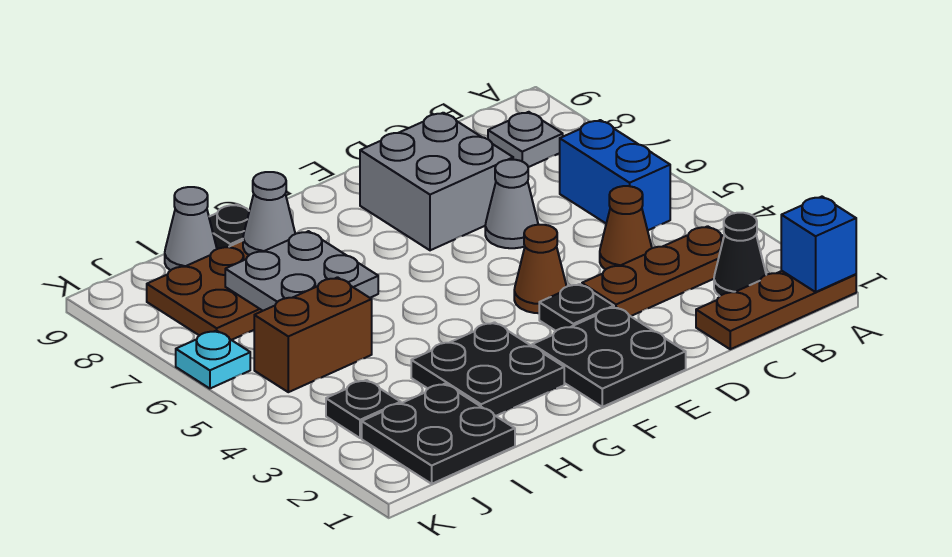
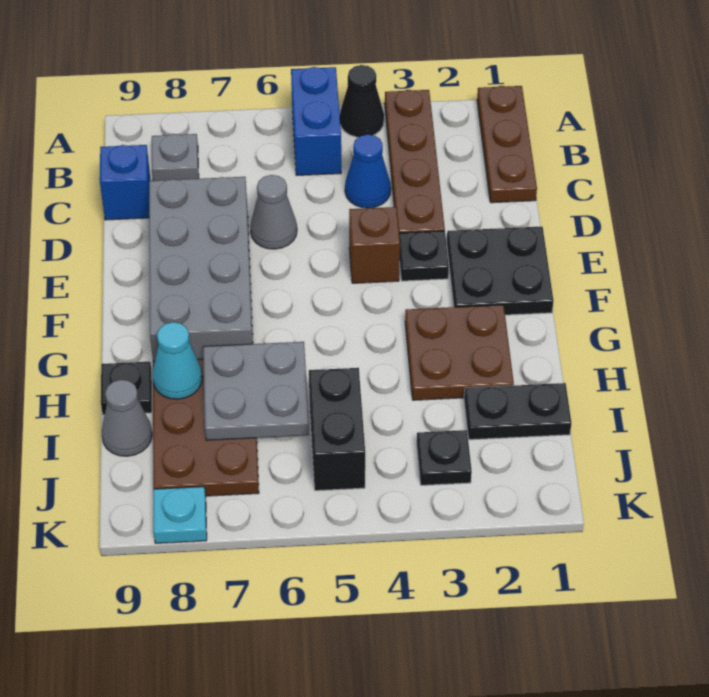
blue 1x1 brick [781,197,856,292] -> blue 1x1 brick moved to [100,145,151,220]
black 1x1 cone [714,213,766,296] -> black 1x1 cone moved to [340,65,384,137]
brown 1x3 plate [582,226,724,316] -> brown 1x4 plate [385,90,445,233]
blue 1x2 brick [560,120,670,230] -> blue 1x2 brick turned to [291,67,341,175]
brown 1x1 cone [600,186,652,270] -> blue 1x1 cone [345,134,391,208]
grey 2x2 brick [360,113,513,250] -> grey 2x4 brick [149,177,253,361]
brown 1x1 cone [514,225,567,313] -> brown 1x1 brick [349,207,400,283]
black 2x2 plate [411,322,564,416] -> brown 2x2 plate [405,305,514,400]
grey 1x1 cone [243,172,295,255] -> cyan 1x1 cone [152,322,202,399]
black 2x2 plate [362,384,515,484] -> black 1x2 plate [464,383,571,440]
brown 1x2 brick [254,277,372,392] -> black 1x2 brick [309,368,365,491]
cyan 1x1 plate [176,331,250,389] -> cyan 1x1 plate moved to [153,487,207,543]

